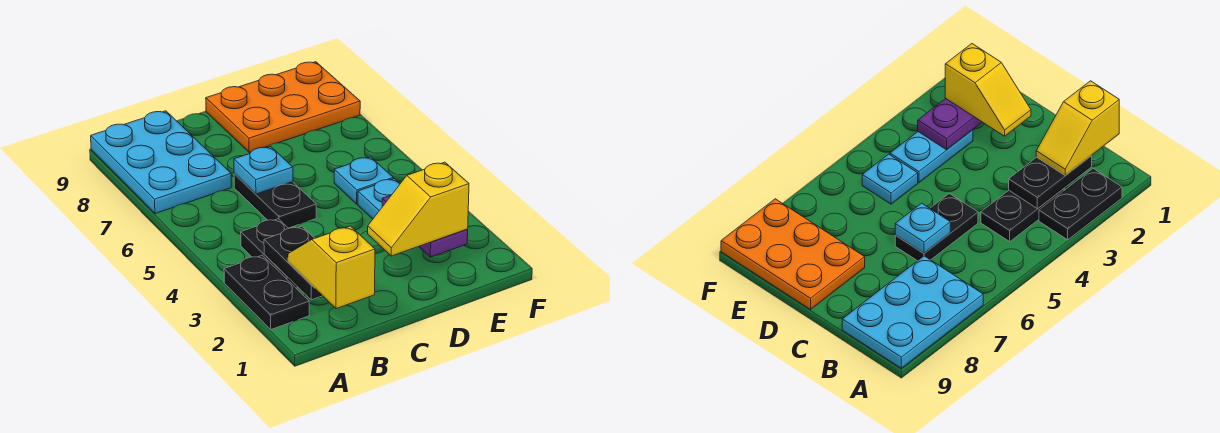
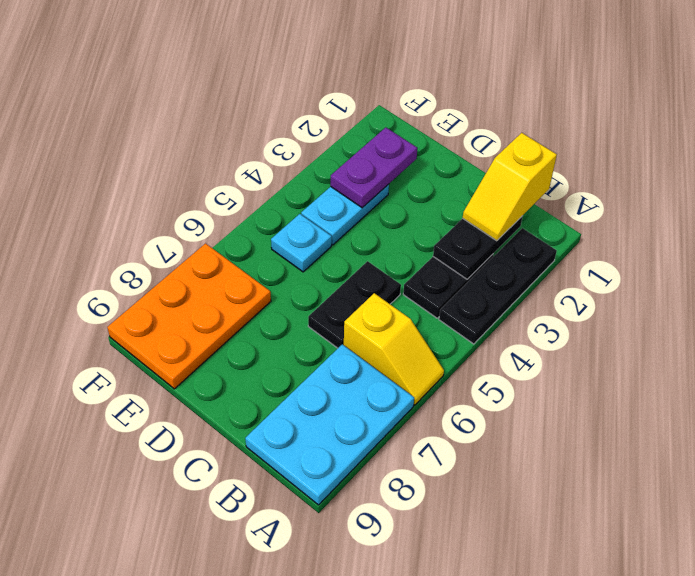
black 1x2 plate [224,255,309,329] -> black 1x3 plate [439,228,557,344]
cyan 1x1 plate [234,147,293,194] -> none
yellow 1x2 slope [368,162,469,256] -> yellow 1x2 slope moved to [344,293,444,405]
orange 2x3 plate [206,62,360,152] -> orange 2x3 plate turned to [107,243,271,389]

